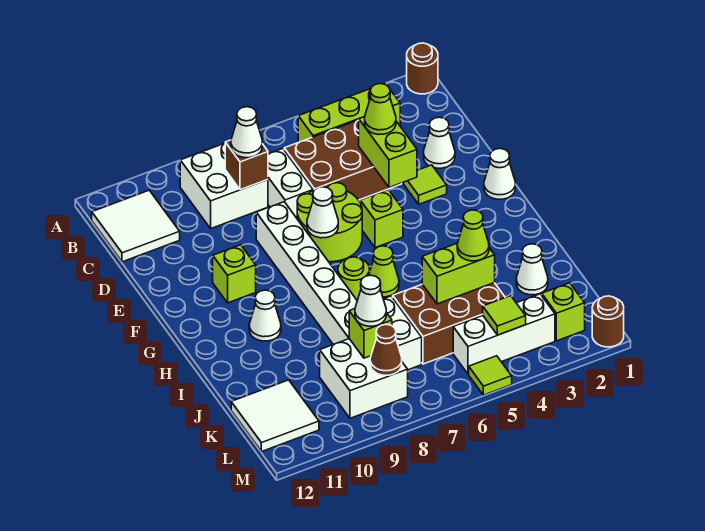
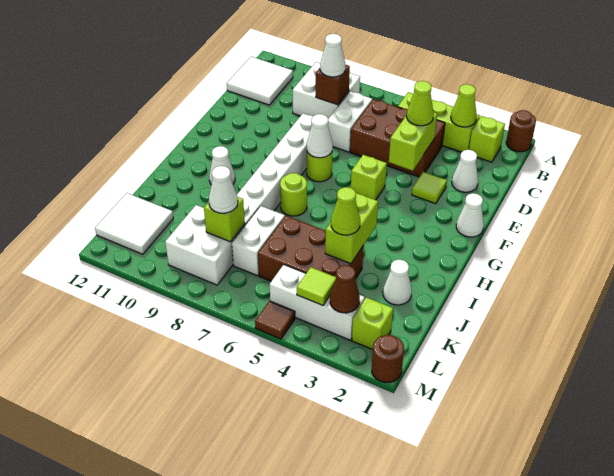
lime 2x2 round brick [297,183,362,262] -> lime 1x1 round brick [307,152,332,182]
lime 1x1 brick [213,245,256,303] -> lime 1x1 brick moved to [469,116,505,162]
lime 1x1 cone [369,246,399,297] -> lime 1x1 cone moved to [451,84,477,127]
lime 1x2 brick [422,244,495,304] -> lime 1x2 brick turned to [325,193,378,264]
brown 1x1 cone [370,324,402,375] -> brown 1x1 cone moved to [330,265,360,313]
lime 1x1 tile [469,356,512,395] -> brown 1x1 tile [255,301,295,339]

